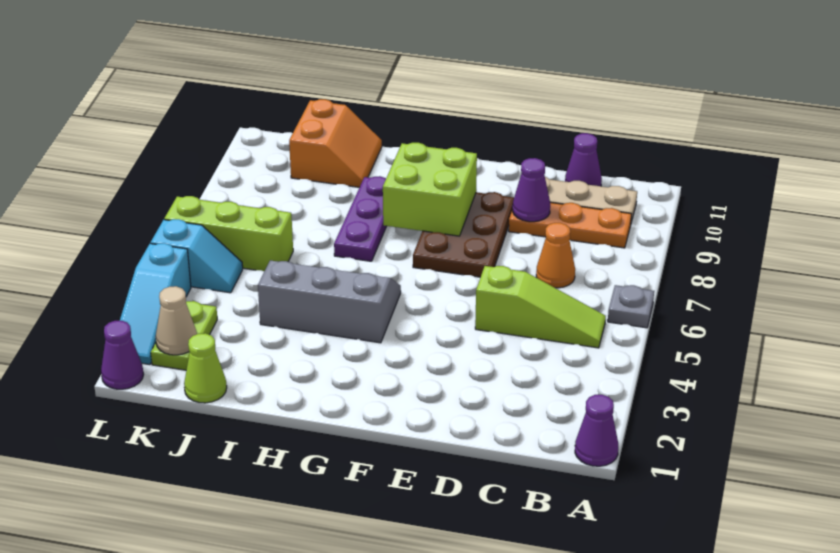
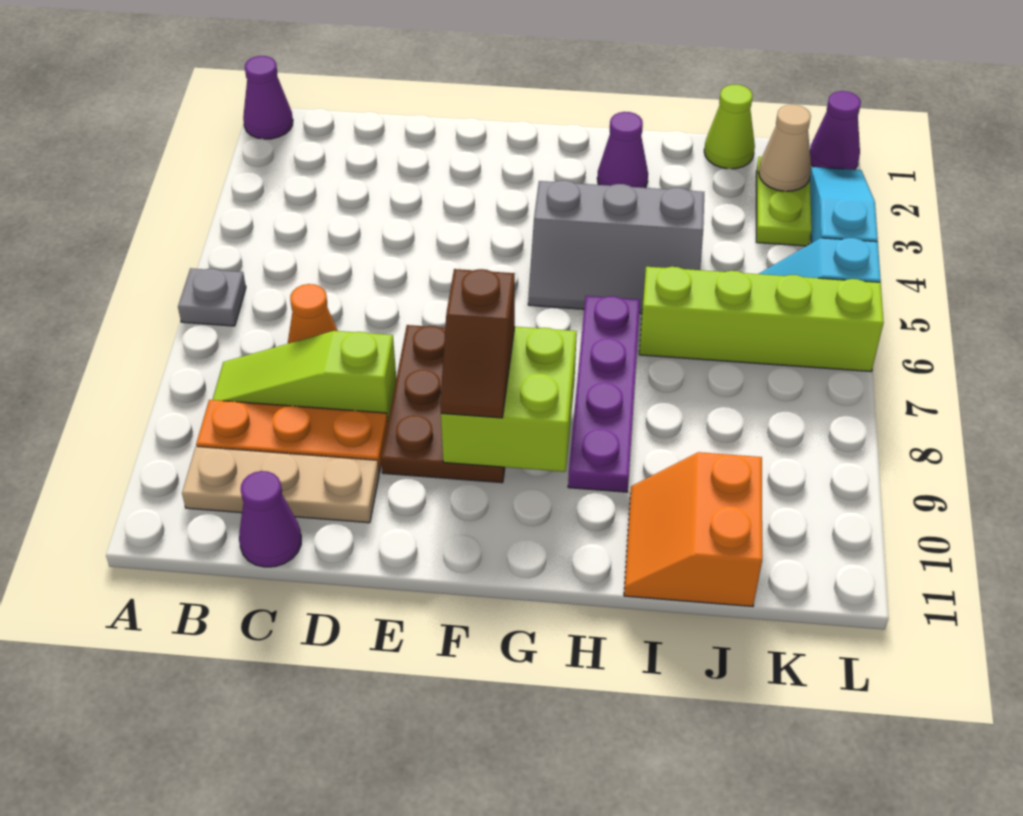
lime 1x3 slope [475,266,606,348] -> lime 1x3 slope moved to [212,331,396,421]
purple 1x1 cone [513,158,550,222] -> purple 1x1 cone moved to [597,112,648,188]
none -> brown 1x2 slope [440,269,515,418]
purple 1x3 plate [334,176,387,261] -> purple 1x4 plate [568,296,640,492]
lime 1x3 brick [164,196,293,271] -> lime 1x4 brick [639,267,884,371]

